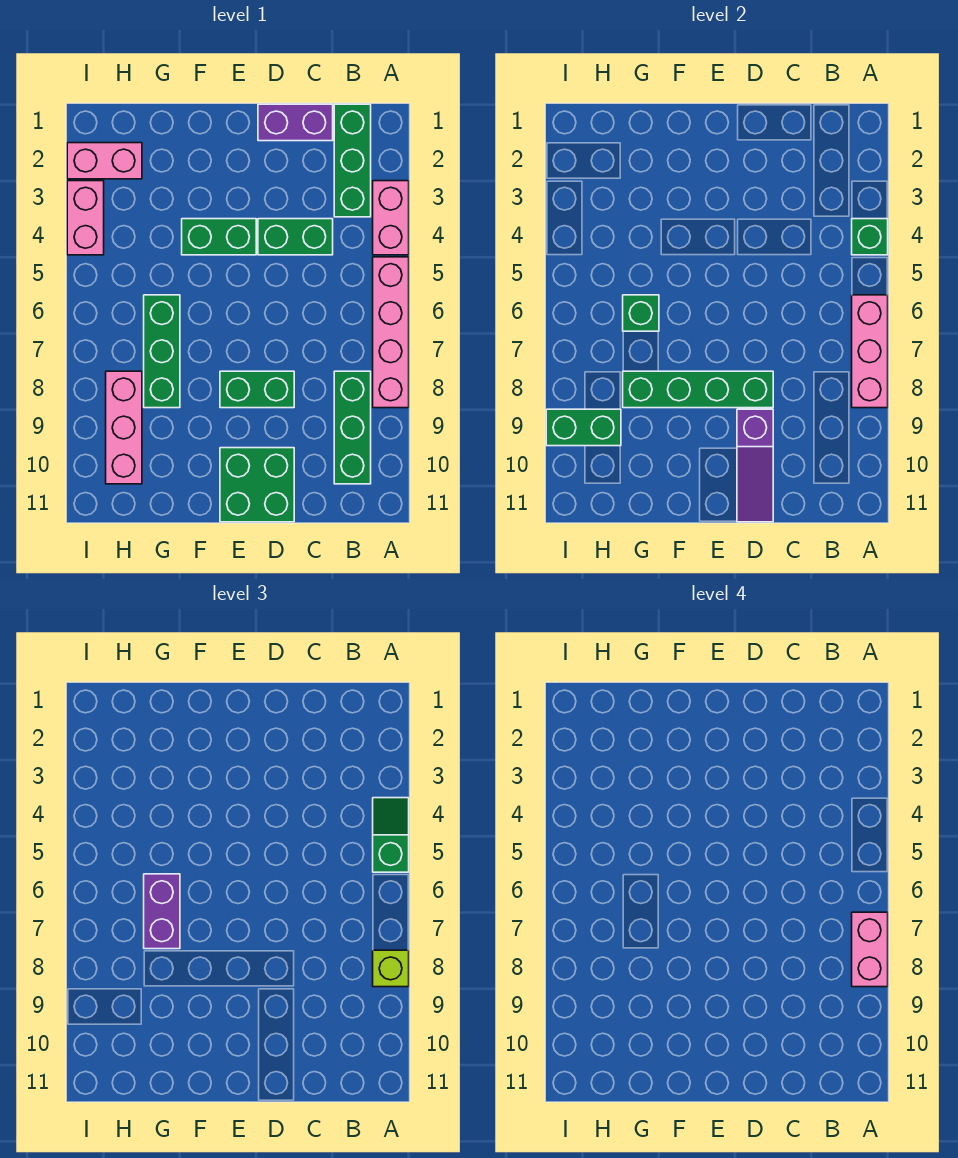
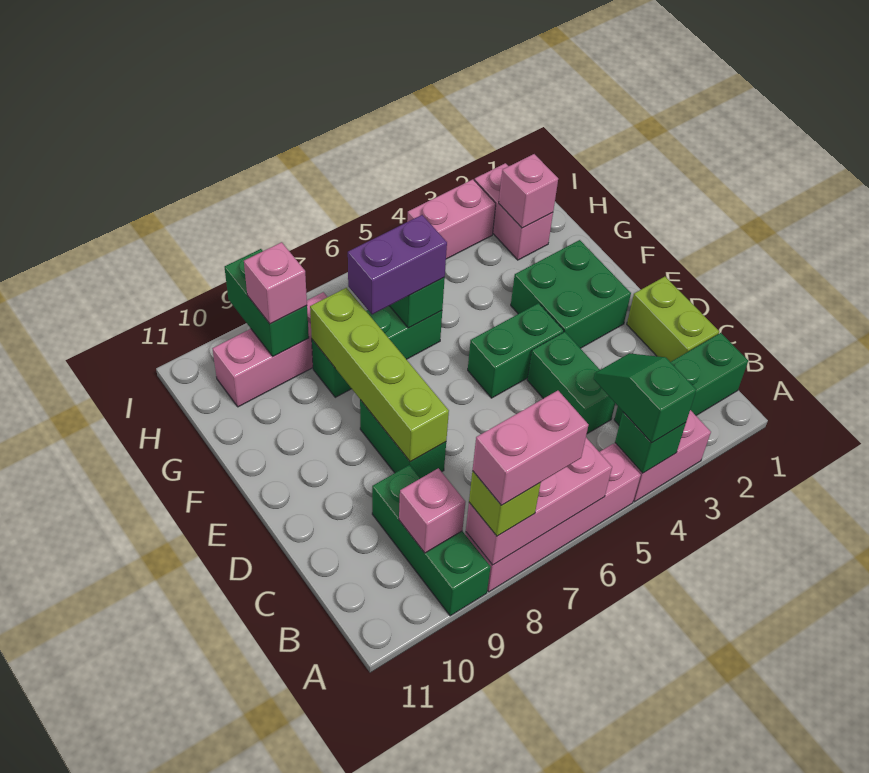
green 1x2 slope [373,798,409,872] -> green 1x2 slope turned to [593,353,696,443]
green 1x3 brick [334,371,371,484] -> green 1x3 brick turned to [372,465,491,616]
none -> pink 1x1 brick [399,468,465,553]
purple 1x2 brick [258,104,333,141] -> lime 1x2 brick [627,277,719,362]
green 1x4 brick [623,371,773,408] -> lime 1x4 brick [310,288,449,462]
purple 1x3 slope [737,409,773,522] -> none
green 2x2 brick [220,448,294,522] -> green 2x2 brick moved to [511,240,631,348]
green 1x2 brick [182,219,256,255] -> green 1x2 brick turned to [468,303,564,398]
none -> pink 1x1 brick [499,154,558,228]
none -> pink 1x1 brick [244,242,307,324]

